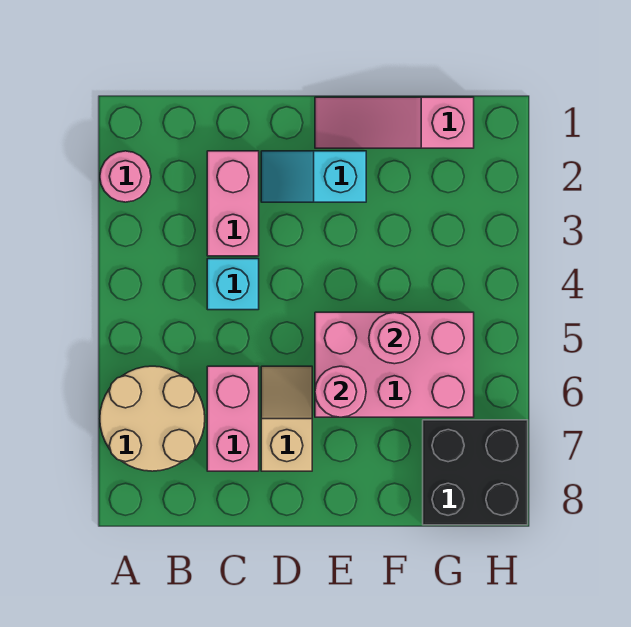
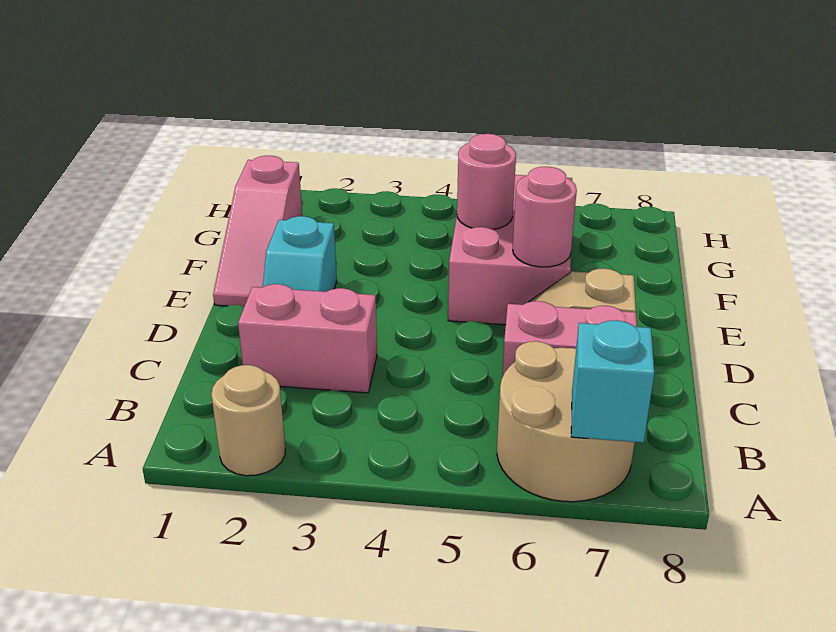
pink 1x1 round brick [100,151,151,202] -> tan 1x1 round brick [211,365,285,476]
cyan 1x1 brick [207,259,259,310] -> cyan 1x1 brick moved to [571,320,654,443]
black 2x2 brick [423,420,528,525] -> none

